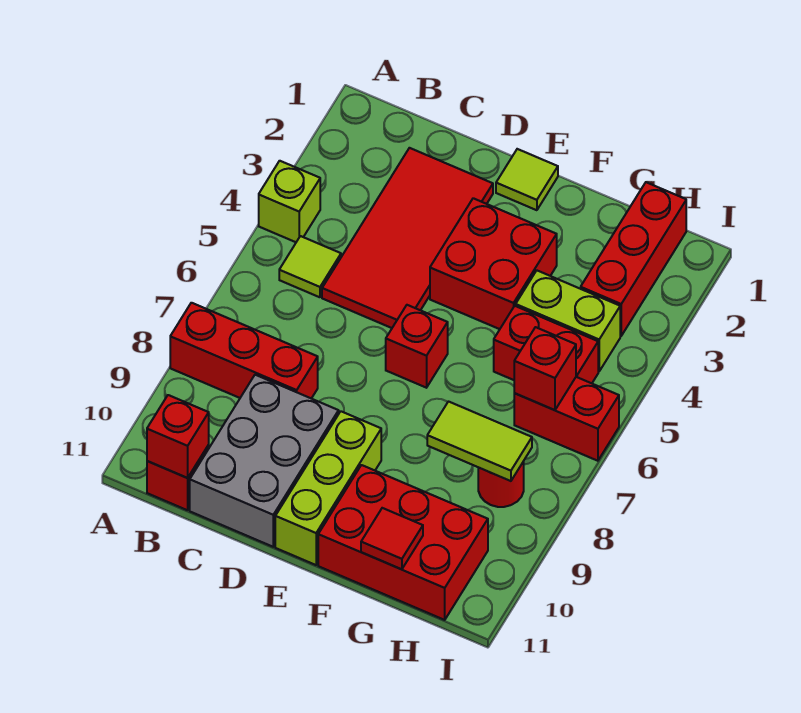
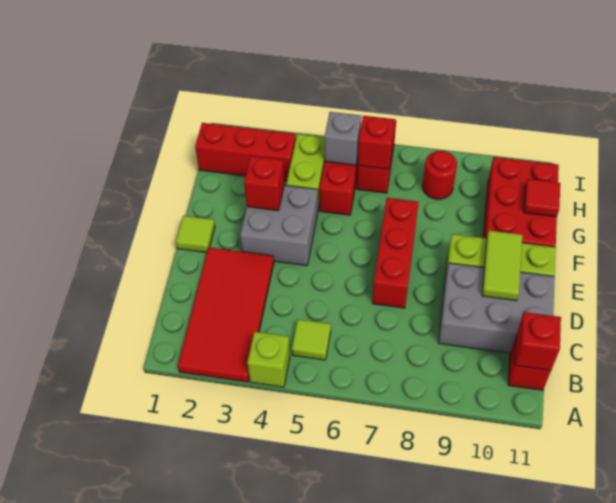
red 1x3 brick [170,303,318,399] -> red 1x3 brick moved to [372,198,419,308]
red 2x4 tile [322,148,493,328] -> red 2x4 tile turned to [178,247,274,382]
red 2x2 brick [430,198,557,329] -> grey 2x2 brick [240,185,318,266]
red 1x1 brick [386,305,448,388] -> red 1x1 brick moved to [244,156,284,211]
lime 1x2 tile [427,402,532,481] -> lime 1x2 tile moved to [482,231,522,301]
none -> grey 1x1 brick [325,112,361,165]

